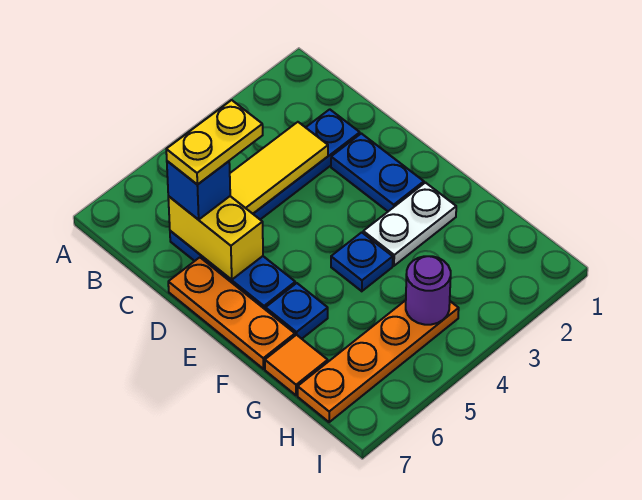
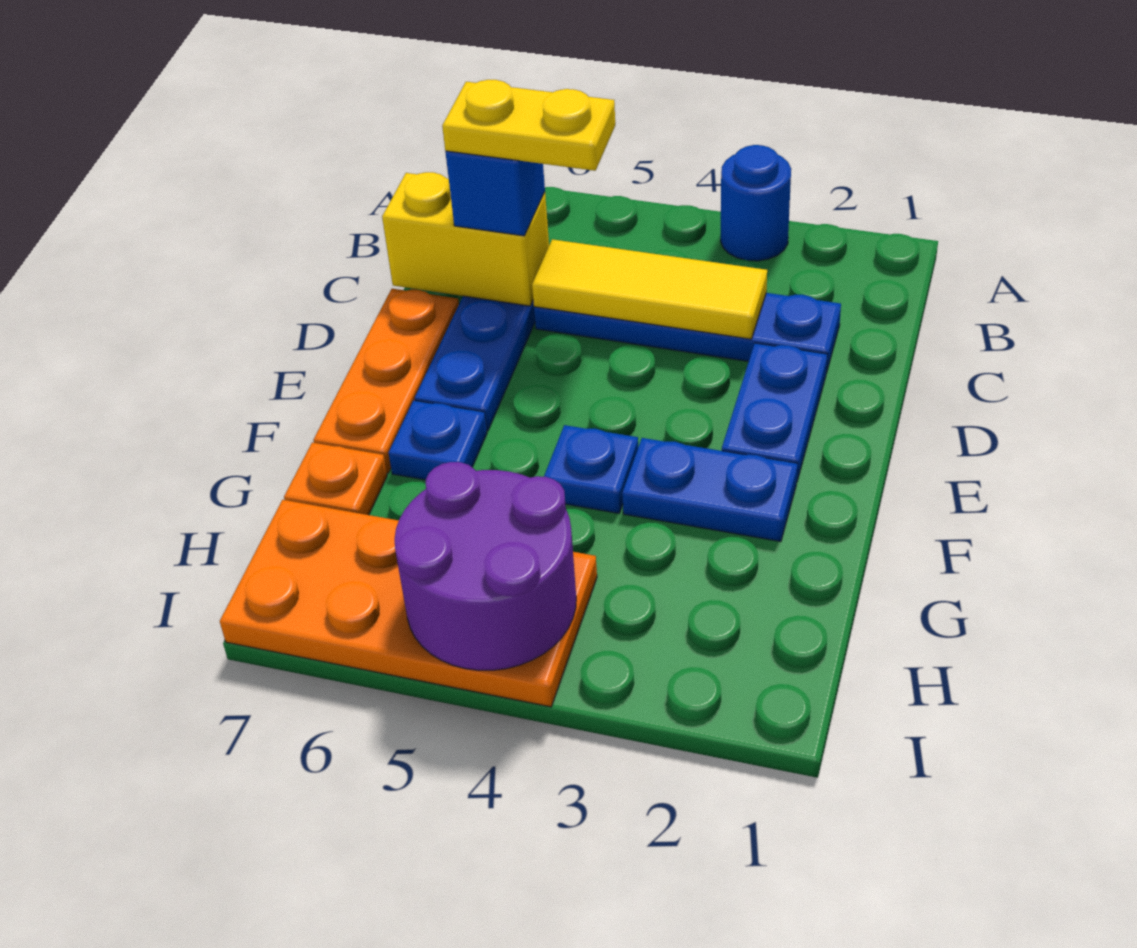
none -> blue 1x1 round brick [721,145,791,261]
yellow 1x2 brick [168,196,263,280] -> yellow 1x2 brick turned to [382,172,549,306]
white 1x2 plate [363,183,456,266] -> blue 1x2 plate [622,438,797,542]
orange 1x1 tile [265,335,328,395] -> orange 1x1 plate [284,443,387,515]
orange 1x4 plate [298,300,459,422] -> orange 2x4 plate [220,500,597,707]
purple 1x1 round brick [406,256,451,325] -> purple 2x2 round brick [395,462,576,670]

